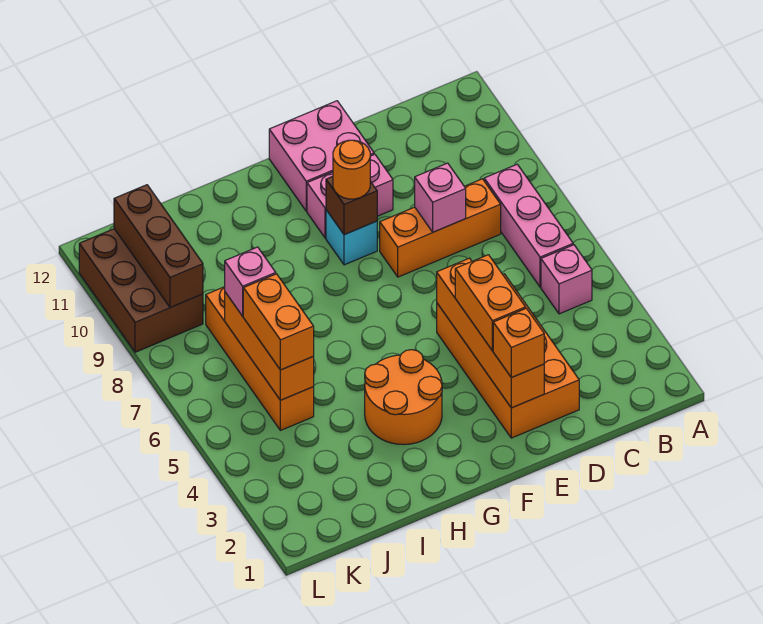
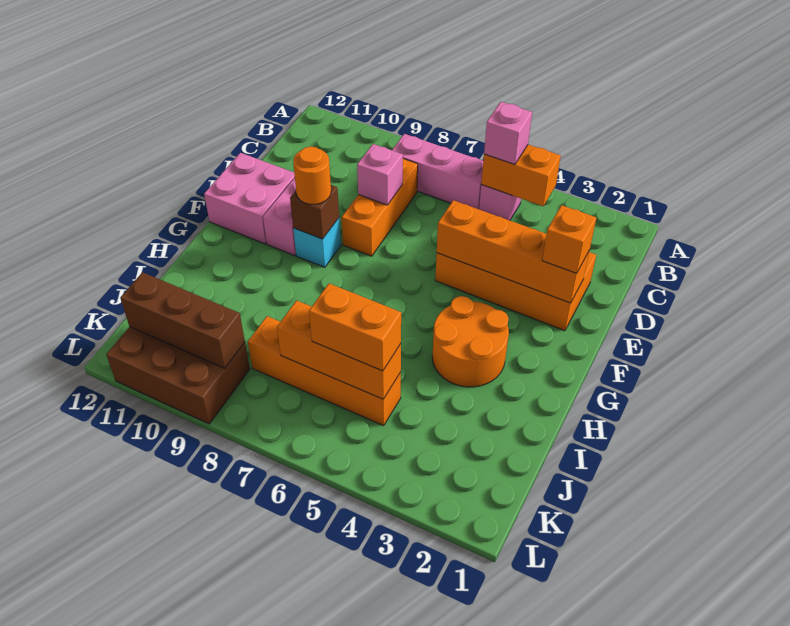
orange 1x2 brick [455,255,526,351] -> orange 1x2 brick moved to [481,145,561,206]
pink 1x1 brick [225,247,276,316] -> pink 1x1 brick moved to [484,102,532,165]

